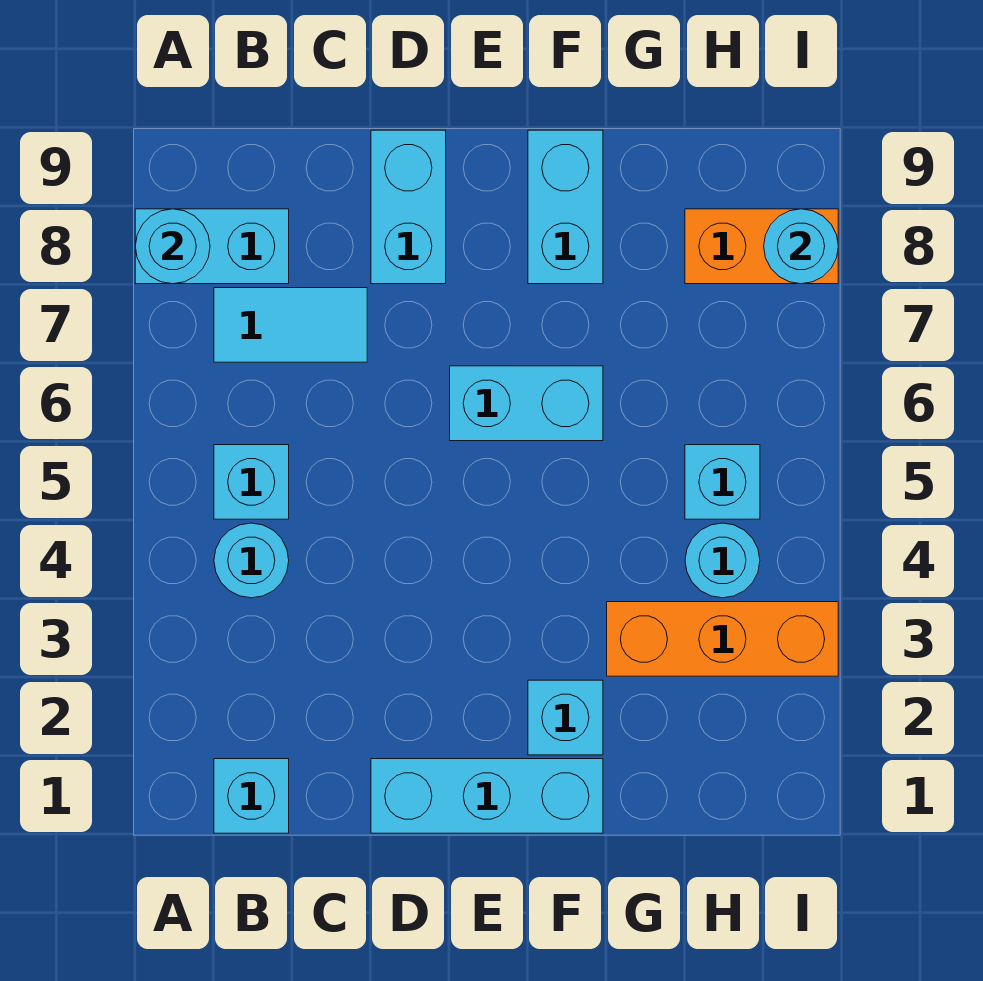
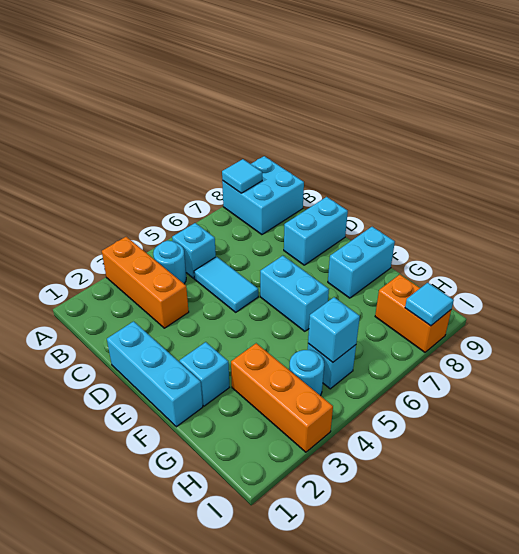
none -> orange 1x3 brick [102,237,189,328]
cyan 1x2 brick [135,209,289,284] -> cyan 2x2 brick [222,156,304,235]
cyan 1x1 round brick [135,209,210,284] -> cyan 1x1 tile [222,159,262,193]
cyan 1x1 brick [214,759,289,833] -> cyan 1x1 brick moved to [308,297,360,362]
cyan 1x2 tile [214,288,367,362] -> cyan 1x2 tile moved to [194,257,258,312]
cyan 1x1 round brick [764,209,838,284] -> cyan 1x1 tile [405,283,454,326]

